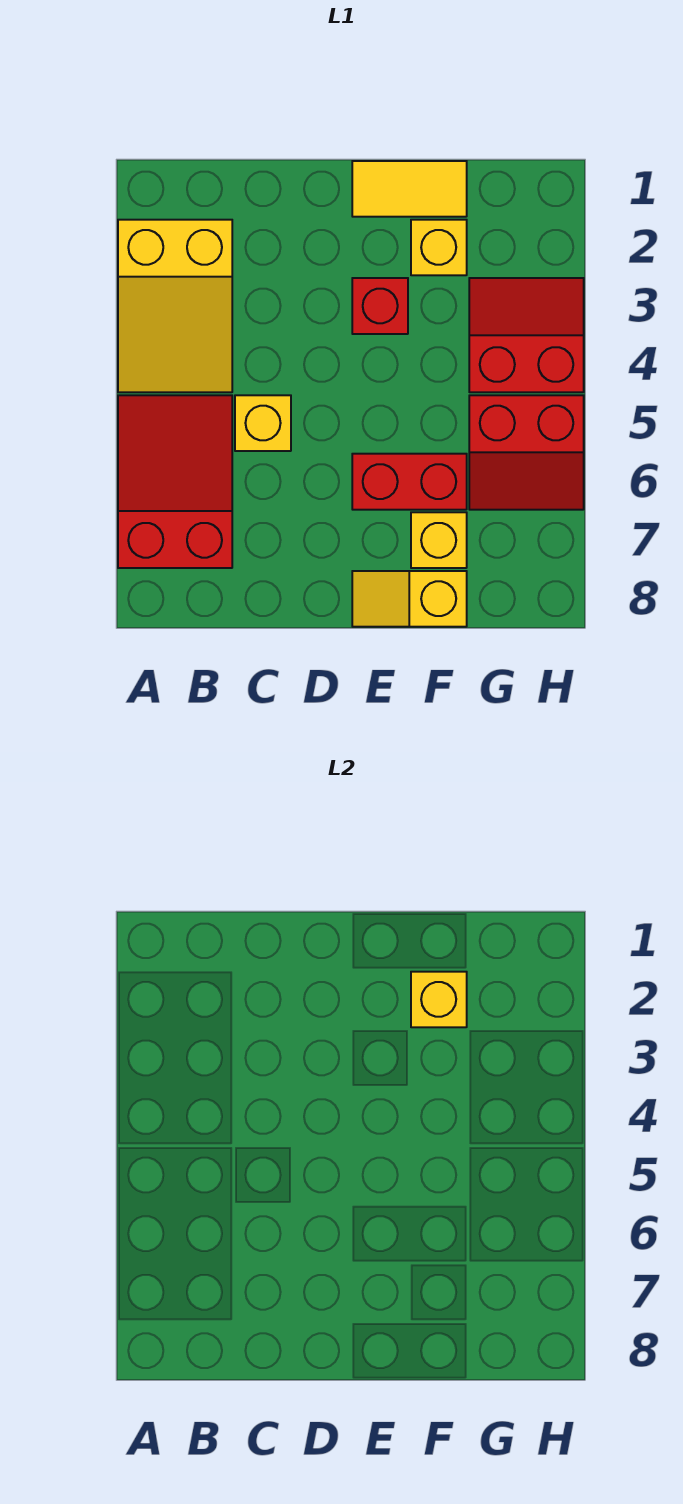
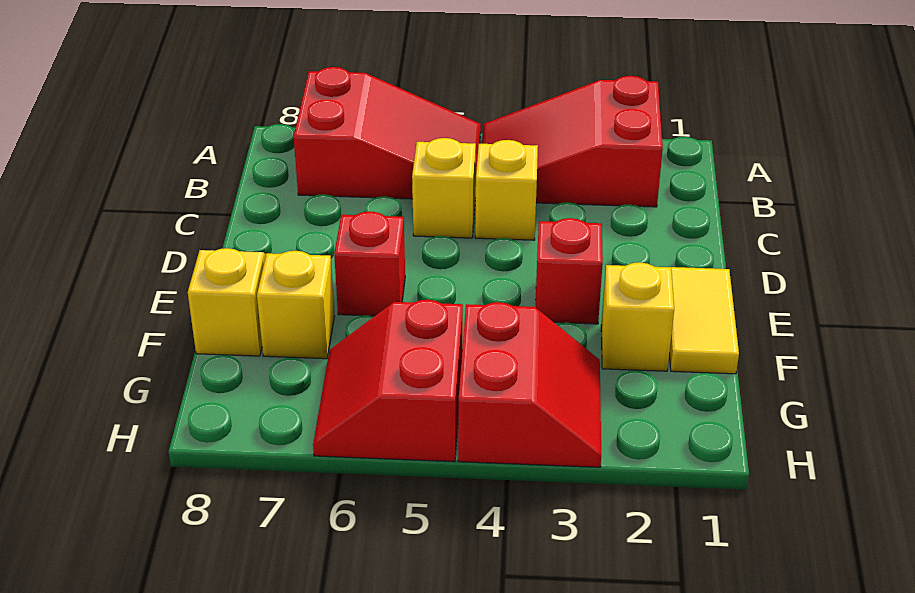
yellow 2x3 slope [118,220,232,392] -> red 2x3 slope [482,76,663,207]
red 1x2 brick [352,454,467,510] -> red 1x1 brick [334,212,405,316]
yellow 1x1 brick [411,972,467,1027] -> yellow 1x1 brick moved to [475,140,538,240]

